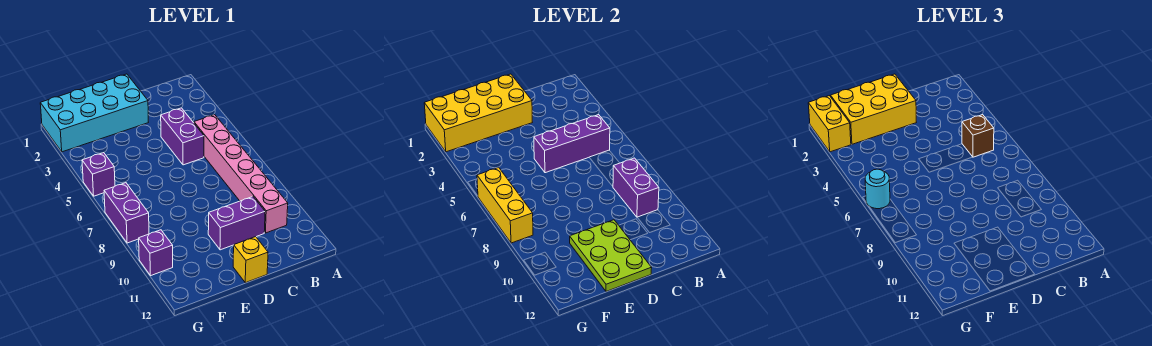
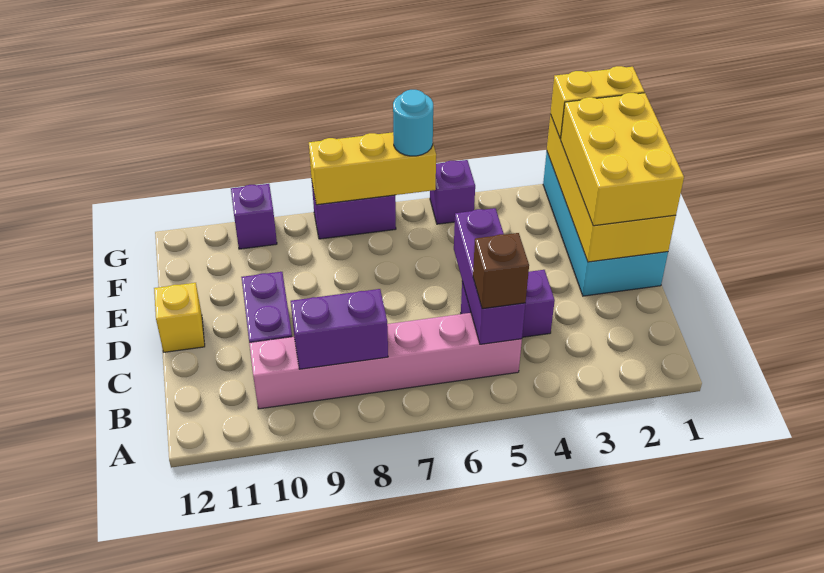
lime 2x3 plate [570,220,652,291] -> none

